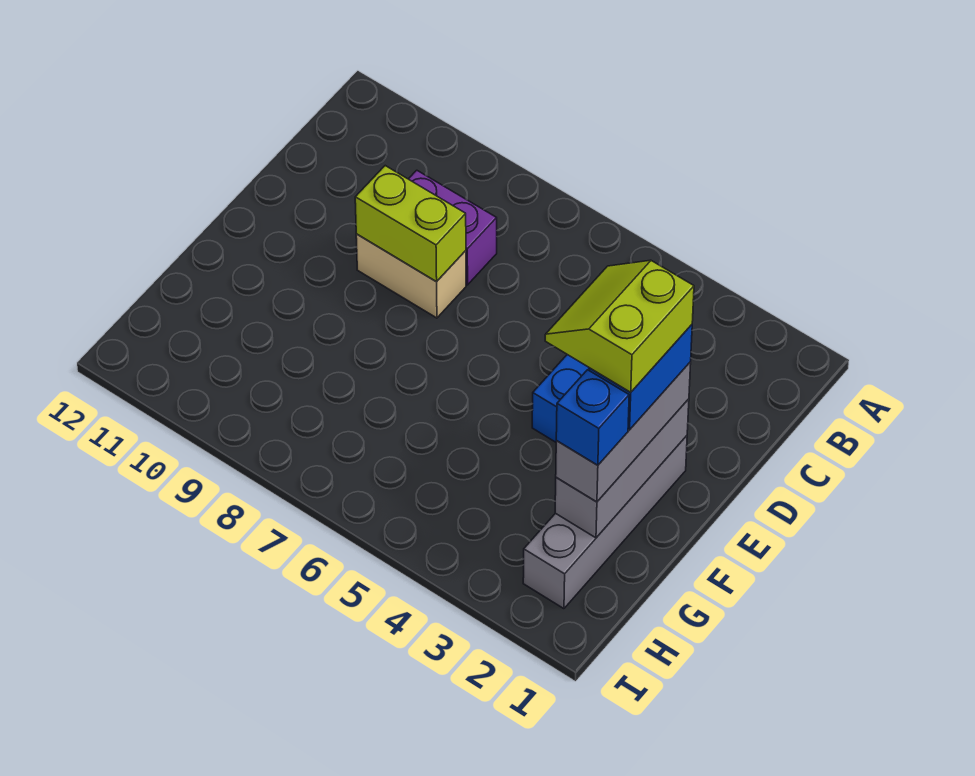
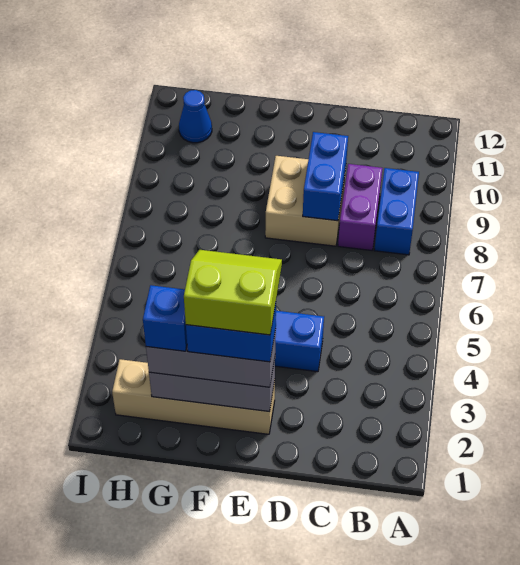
none -> blue 1x2 brick [374,168,419,255]
tan 1x2 brick [356,234,466,318] -> tan 2x2 brick [265,156,346,246]
lime 1x2 brick [355,166,466,282] -> blue 1x2 brick [303,132,348,221]
grey 1x4 brick [523,436,687,609] -> tan 1x4 brick [112,359,275,434]
none -> blue 1x1 cone [179,90,212,143]

